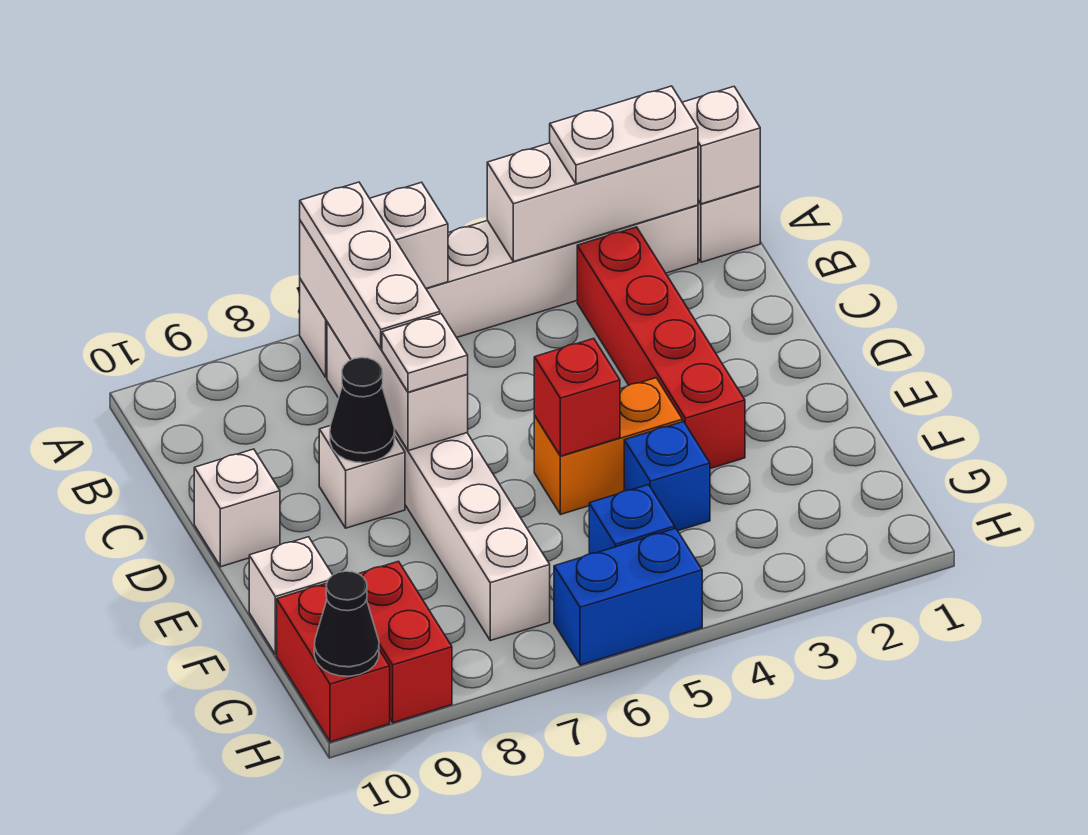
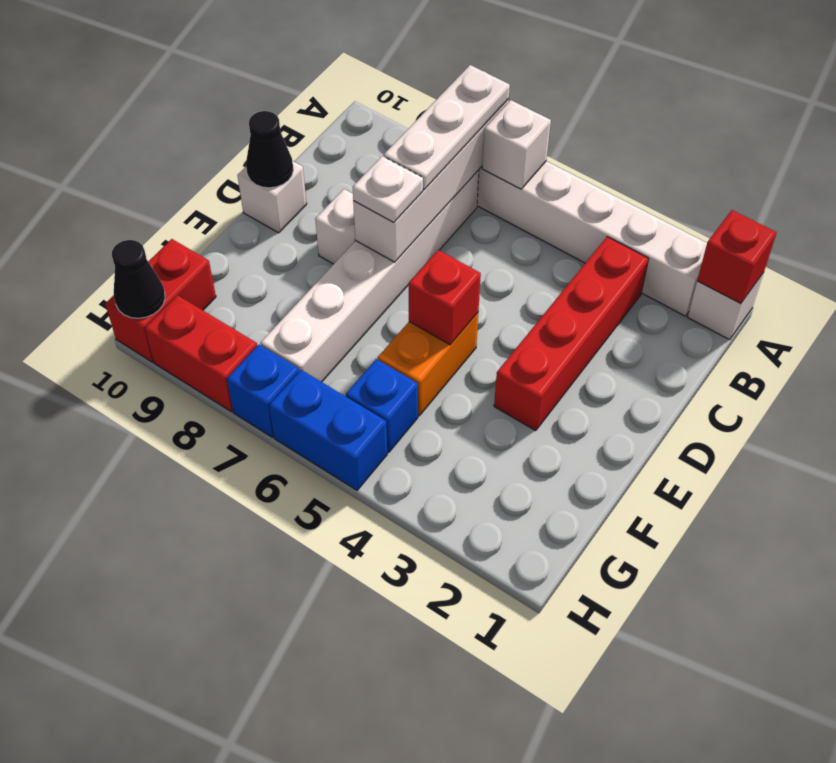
white 1x1 brick [682,87,760,204] -> red 1x1 brick [697,210,777,304]
white 1x3 brick [487,143,698,262] -> none
white 1x2 plate [550,86,698,184] -> none
black 1x1 cone [330,358,395,463] -> black 1x1 cone moved to [246,111,293,188]
orange 1x2 brick [534,378,682,515] -> orange 1x2 brick turned to [378,313,478,416]
blue 1x1 brick [624,422,710,531] -> blue 1x1 brick moved to [227,345,299,437]
white 1x1 brick [249,537,332,654] -> none
red 1x2 brick [359,561,452,723] -> red 1x2 brick turned to [145,295,257,412]

